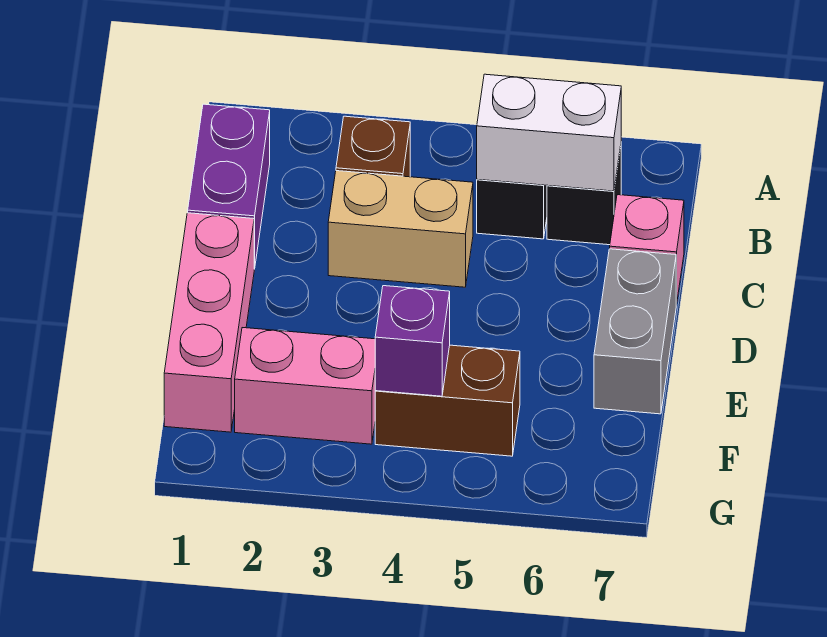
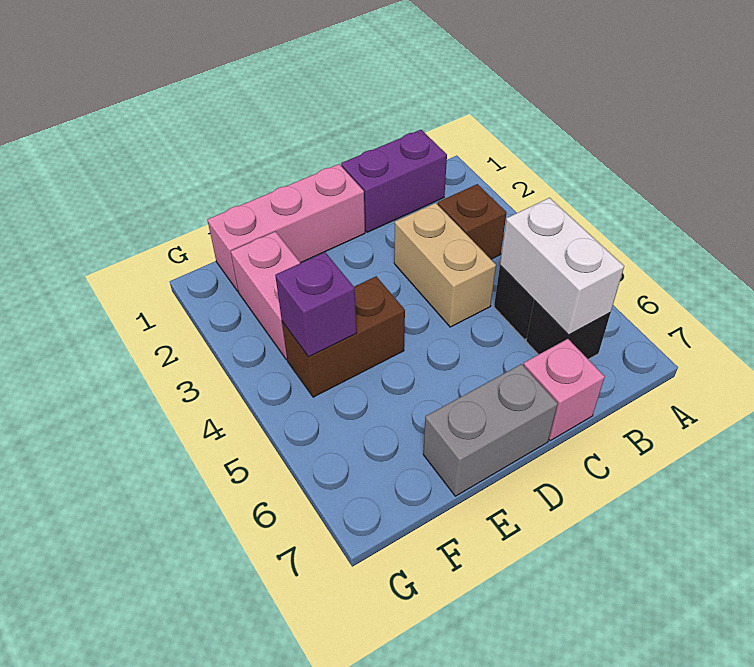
brown 1x2 brick [375,345,520,456] -> brown 1x2 brick turned to [282,276,405,397]

